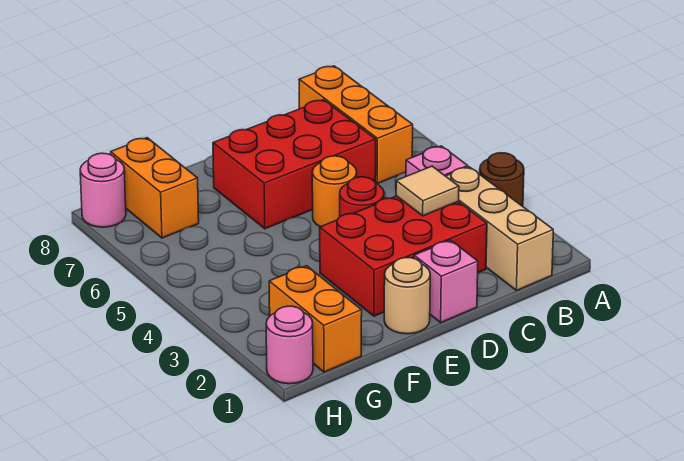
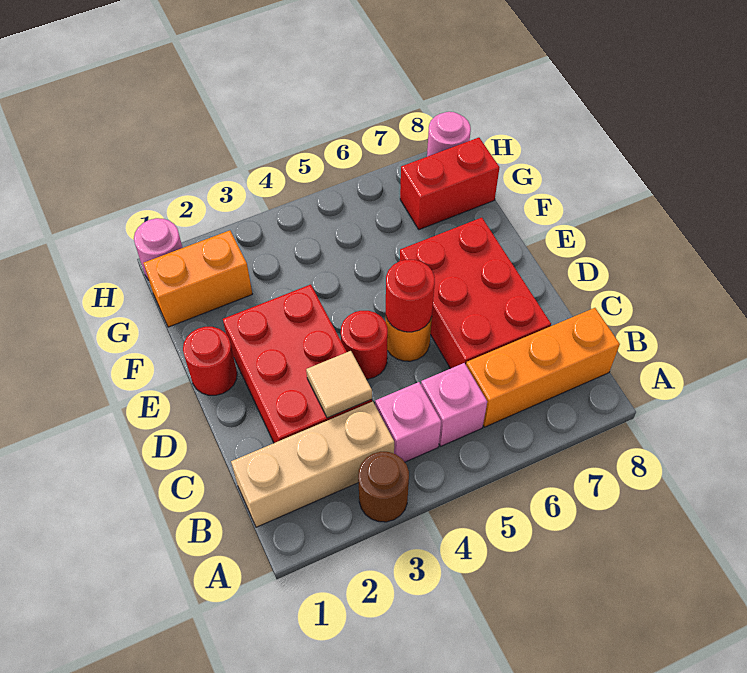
pink 1x1 brick [414,240,478,322] -> pink 1x1 brick moved to [421,363,487,446]
none -> red 1x1 round brick [386,260,435,332]
tan 1x1 round brick [384,258,430,334] -> red 1x1 round brick [183,327,237,395]
orange 1x2 brick [111,138,199,238] -> red 1x2 brick [400,138,499,230]

